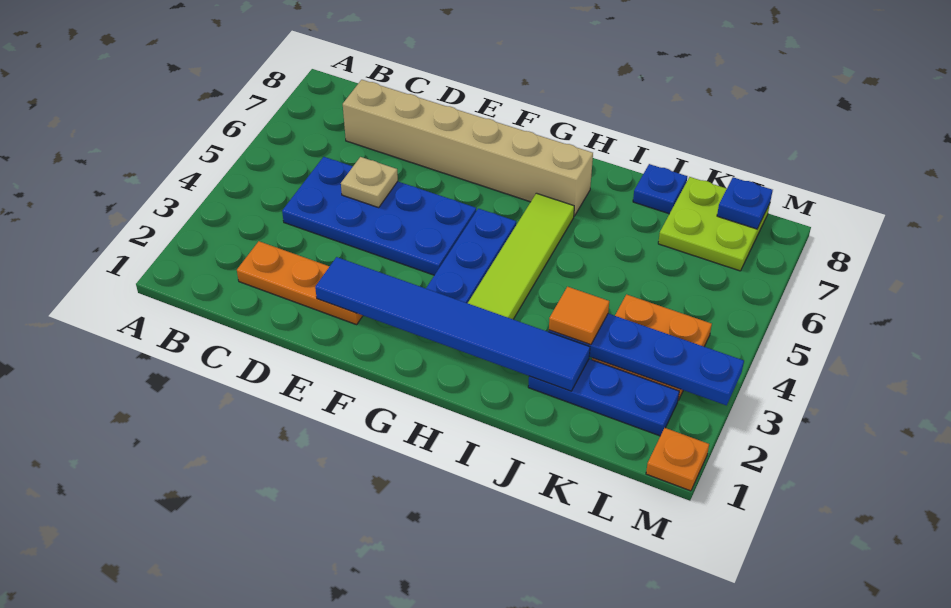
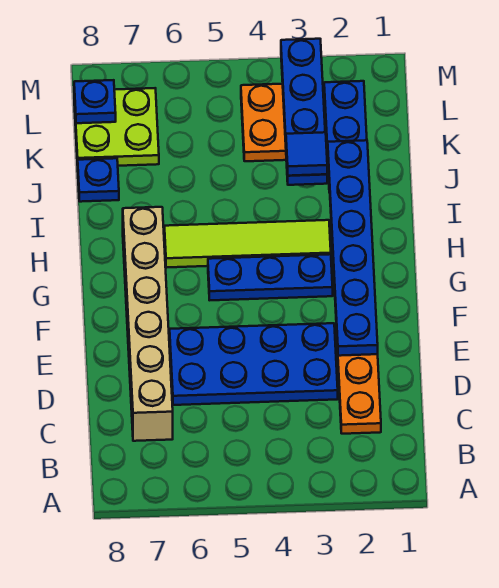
blue 2x4 plate [282,157,476,275] -> blue 2x4 plate turned to [170,323,338,405]
tan 1x1 plate [341,157,398,208] -> none
blue 1x6 tile [315,257,590,391] -> blue 1x6 plate [328,140,378,356]
orange 1x1 tile [549,287,609,345] -> blue 1x1 tile [286,132,327,176]
orange 1x1 plate [646,428,709,491] -> none

